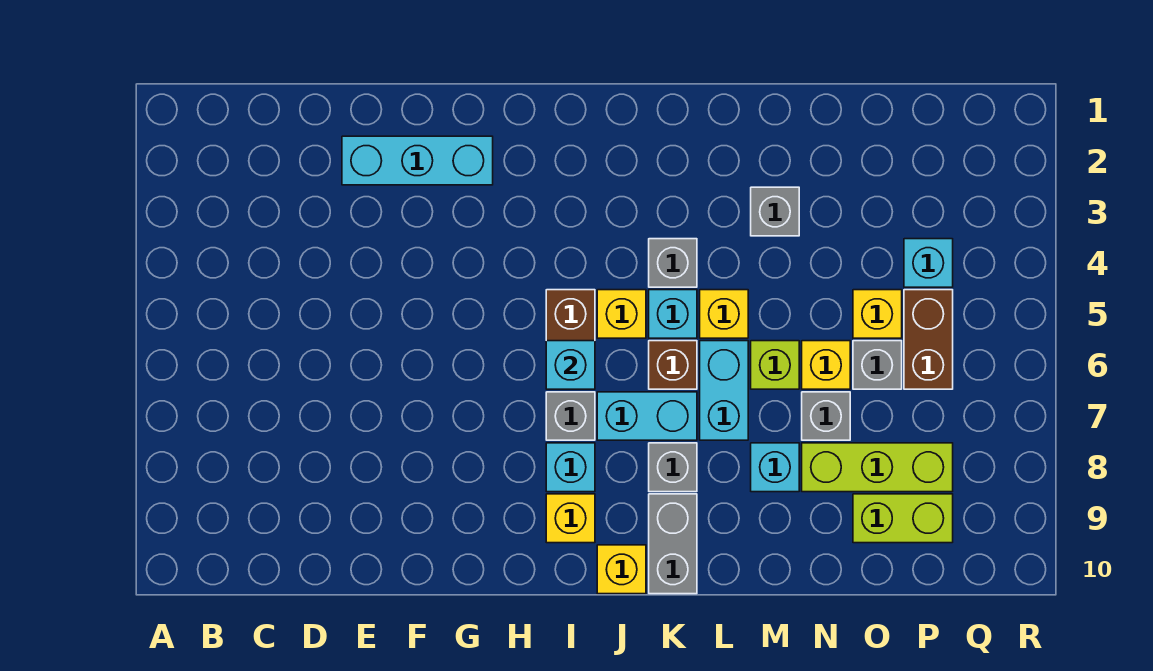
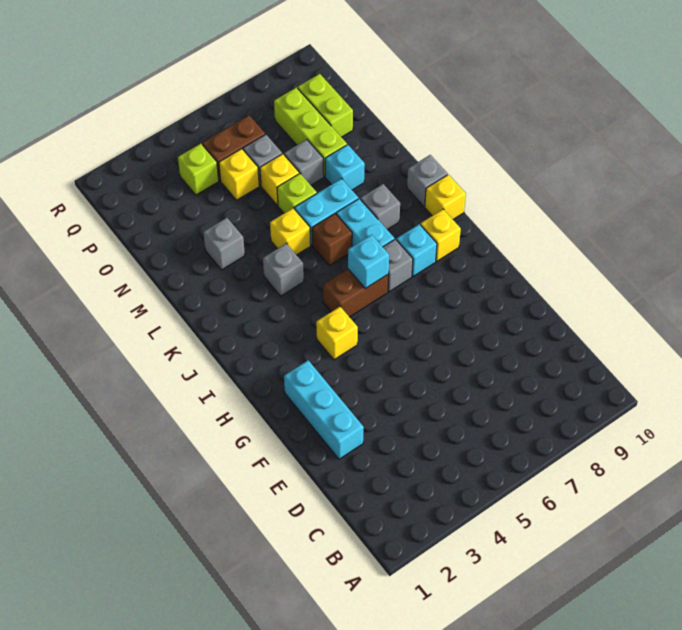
yellow 1x1 brick [597,290,646,338] -> yellow 1x1 brick moved to [316,307,358,360]
cyan 1x1 brick [649,290,697,338] -> none
grey 1x2 brick [649,494,697,594] -> grey 1x1 brick [407,155,447,206]
cyan 1x1 brick [904,239,953,287] -> lime 1x1 brick [178,144,219,195]

